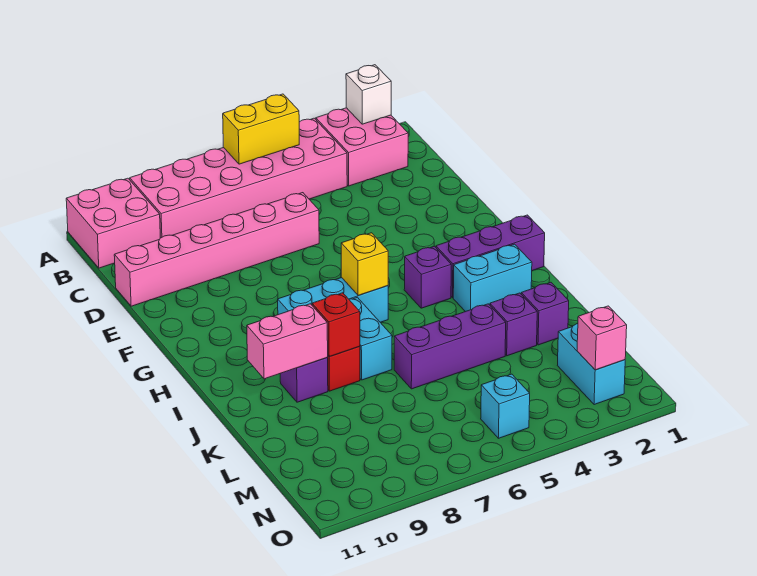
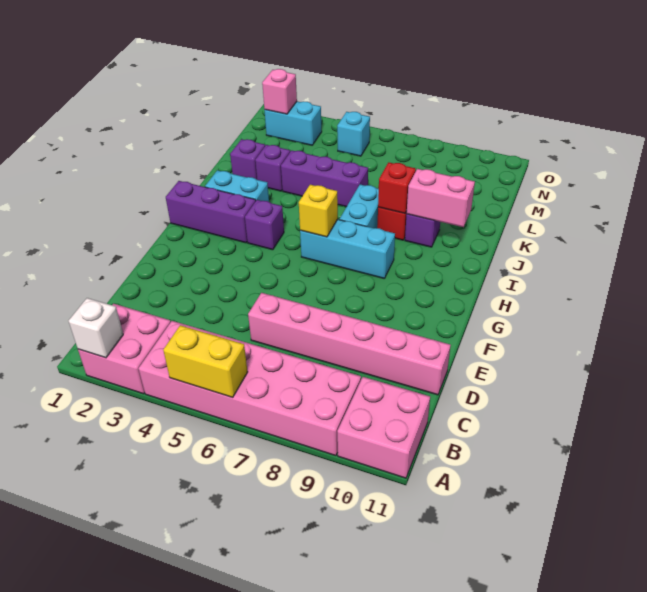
cyan 1x2 brick [557,324,625,405] -> cyan 1x2 brick turned to [265,101,322,145]

